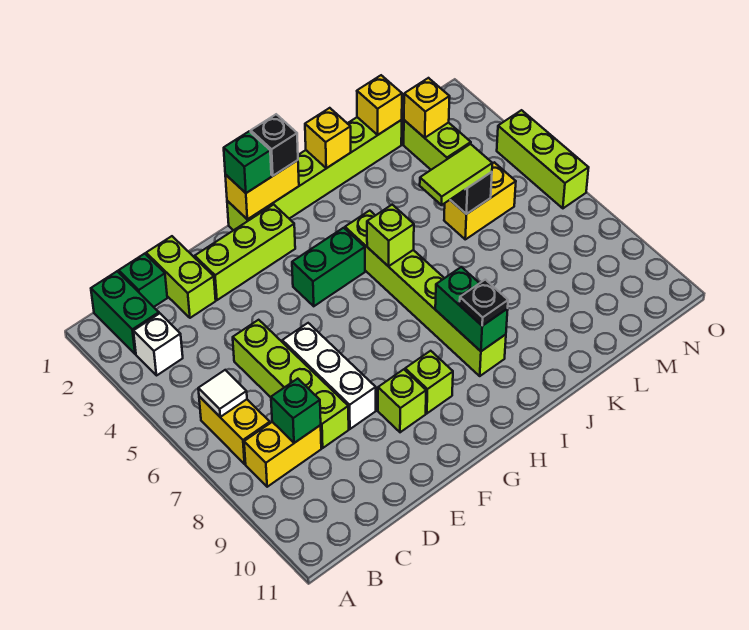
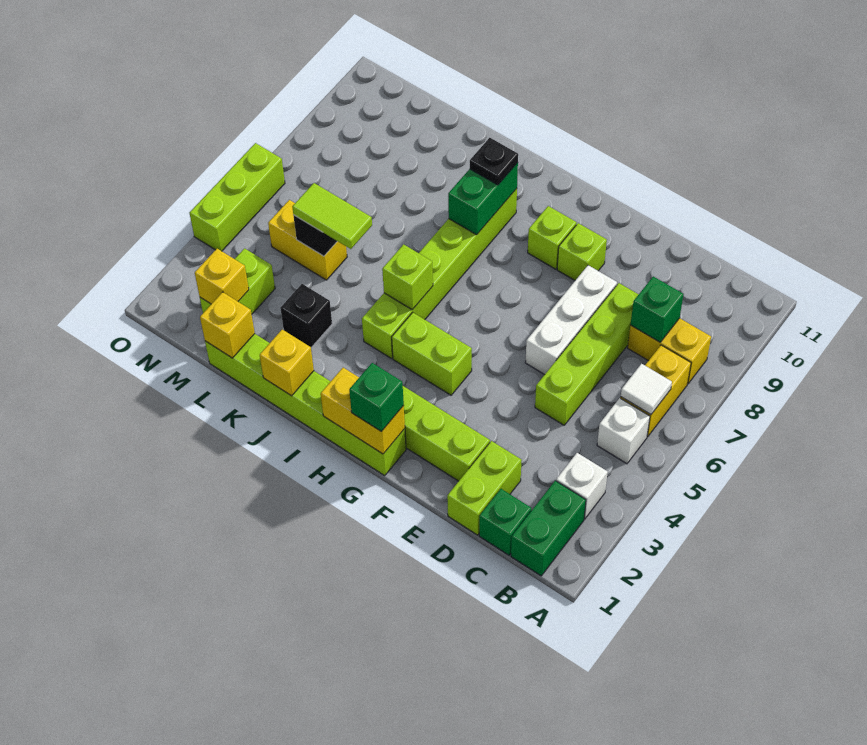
none -> white 1x1 brick [597,398,650,464]
green 1x2 brick [292,228,365,306] -> lime 1x2 brick [392,312,472,395]
black 1x1 brick [251,114,298,176] -> black 1x1 brick moved to [280,284,332,348]

